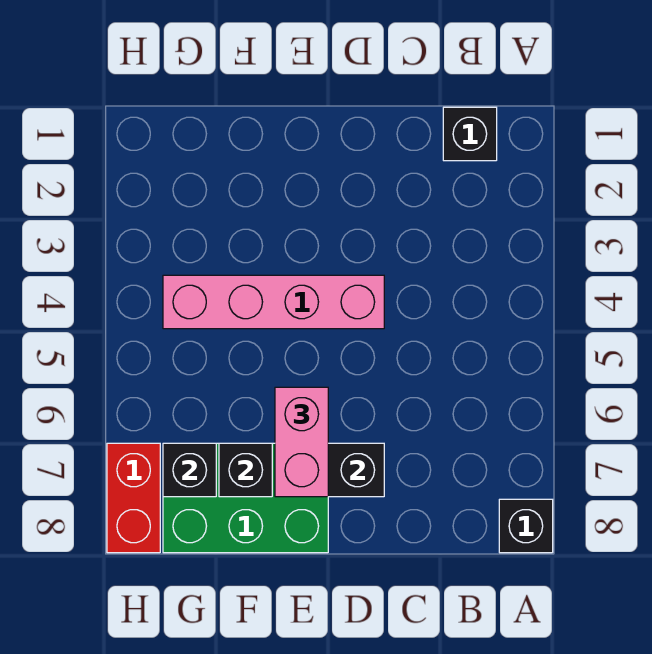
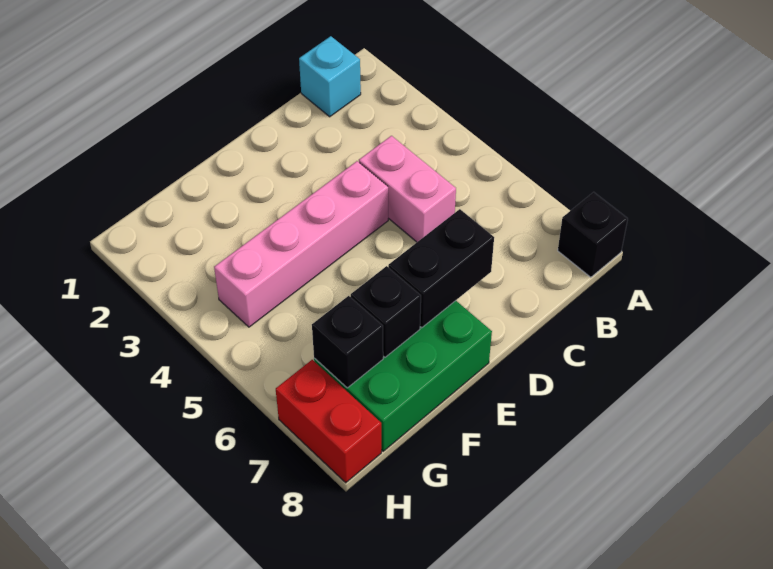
black 1x1 brick [443,107,497,161] -> cyan 1x1 brick [299,36,361,117]
pink 1x2 brick [275,387,328,497] -> pink 1x2 brick moved to [359,136,456,242]

